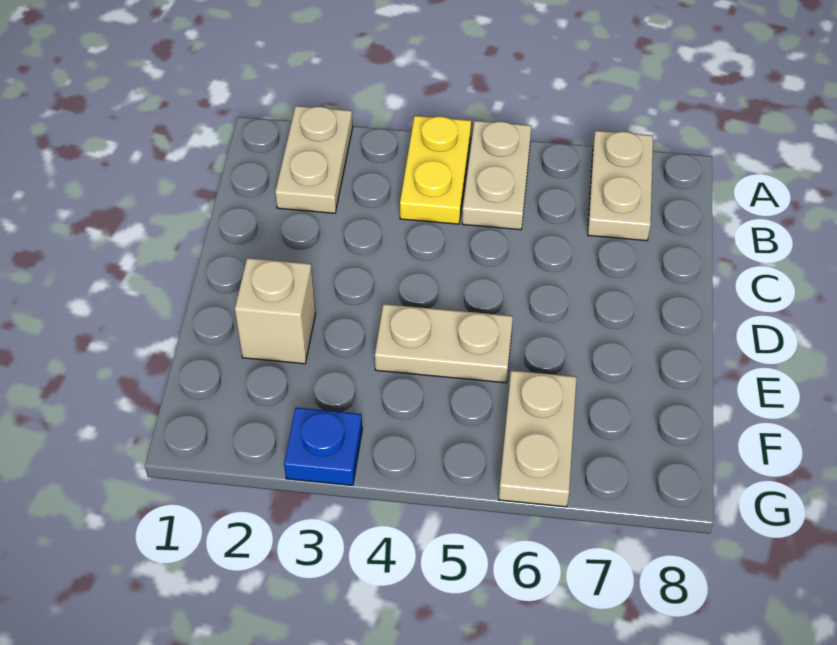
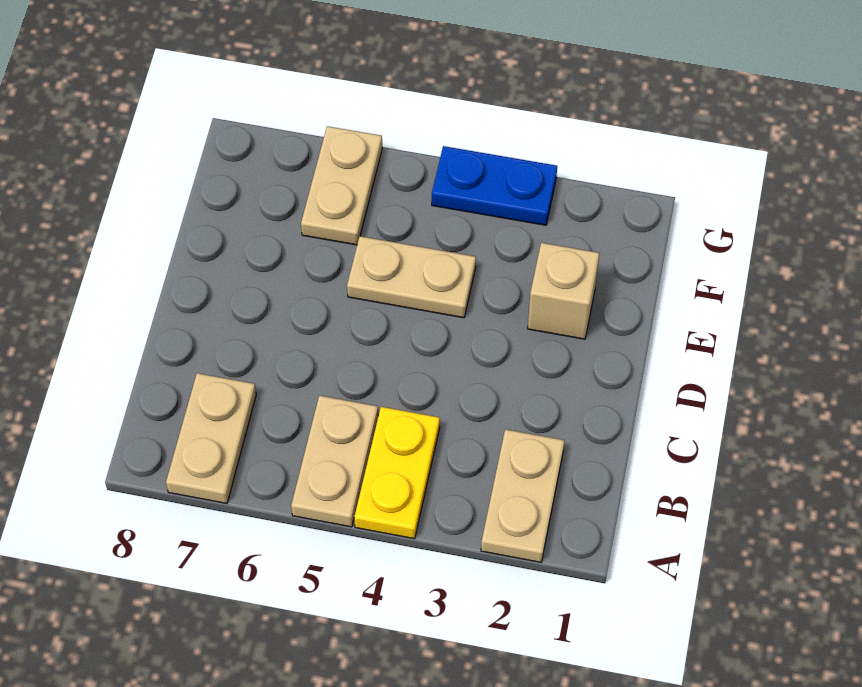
blue 1x1 plate [284,408,362,485] -> blue 1x2 plate [432,146,557,225]

